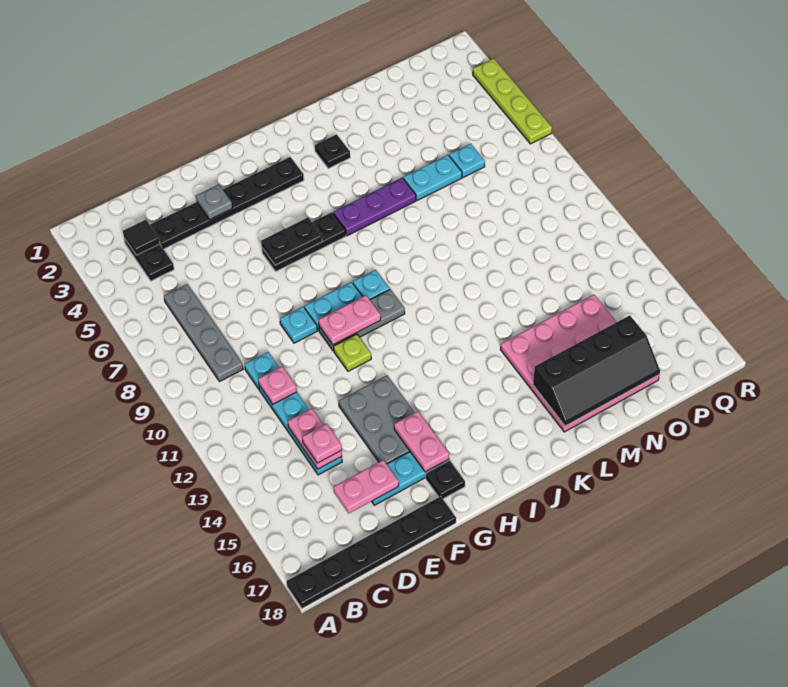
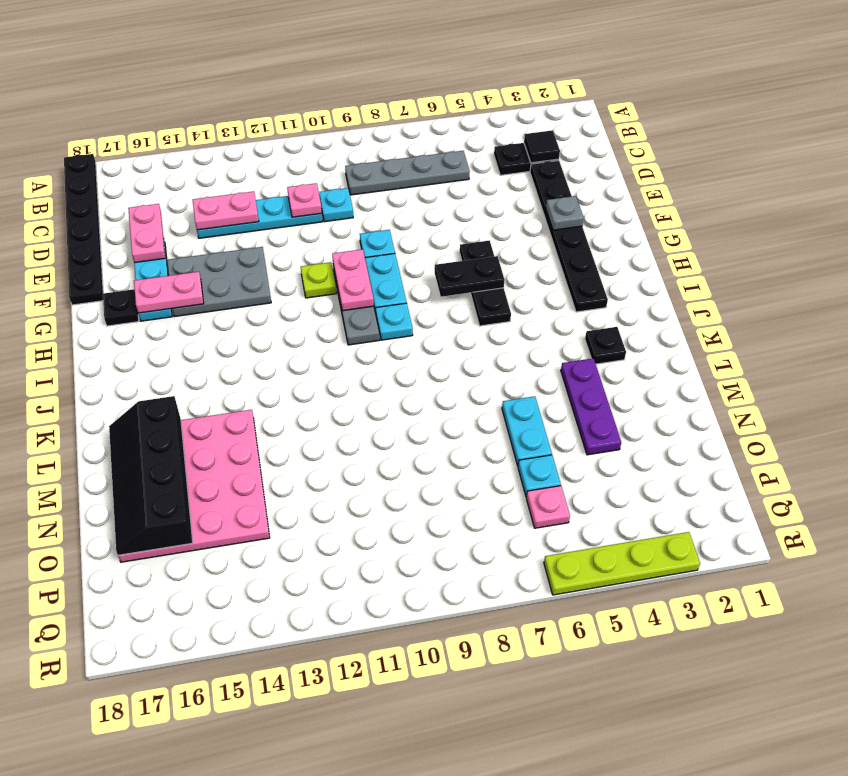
pink 1x1 plate [303,424,342,463] -> pink 1x1 plate moved to [526,486,570,528]
black 1x2 plate [261,218,322,265] -> black 1x2 plate turned to [435,256,504,297]
purple 1x3 plate [333,178,416,236] -> purple 1x3 plate moved to [561,358,621,455]

